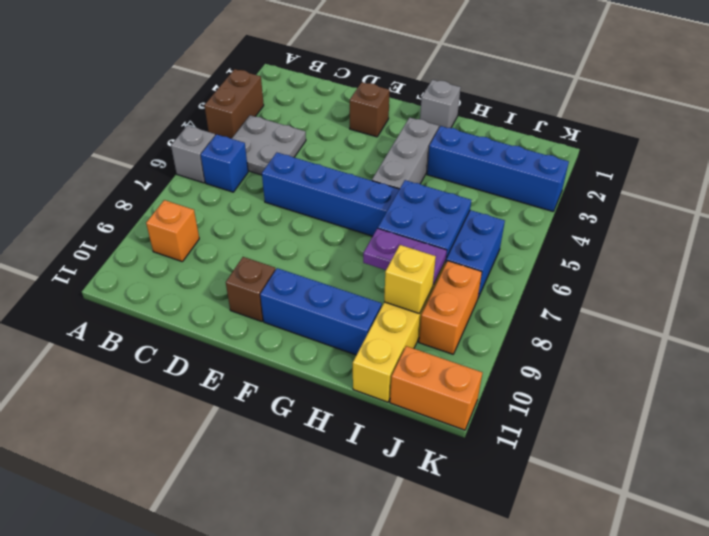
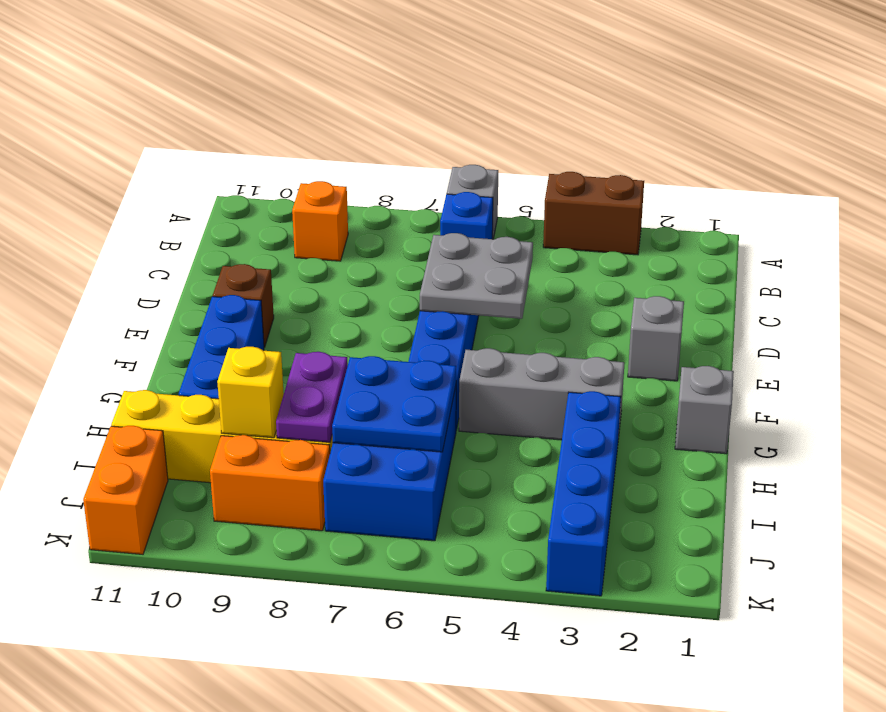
grey 2x2 plate [232,115,306,175] -> grey 2x2 plate moved to [420,233,533,319]
brown 1x1 brick [350,82,390,137] -> grey 1x1 brick [628,296,684,381]

